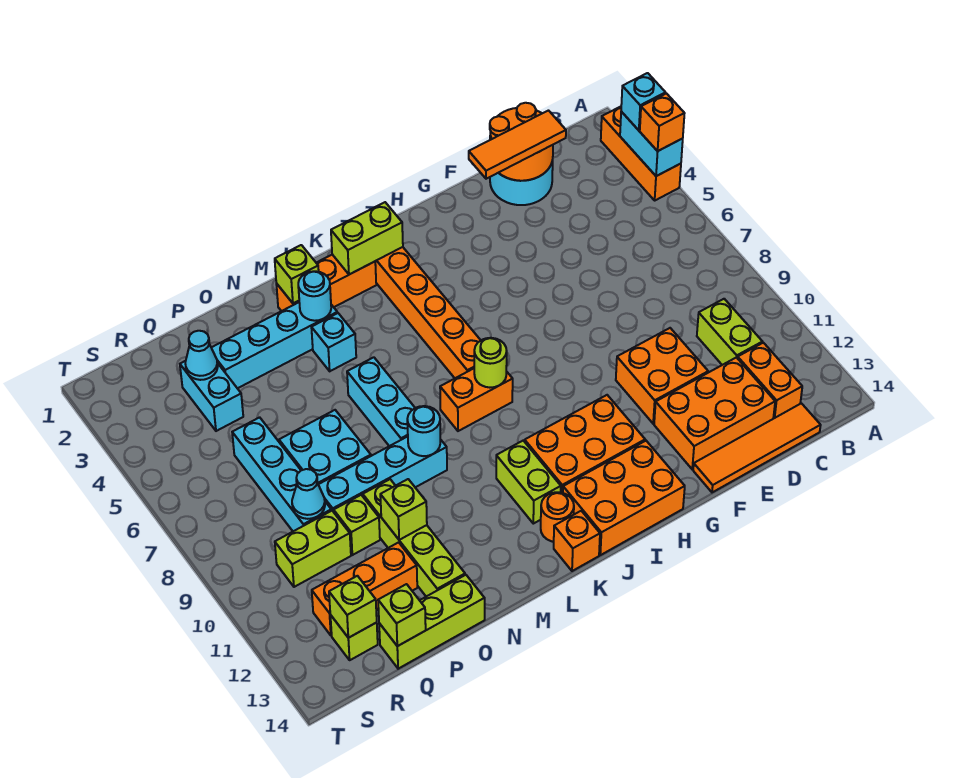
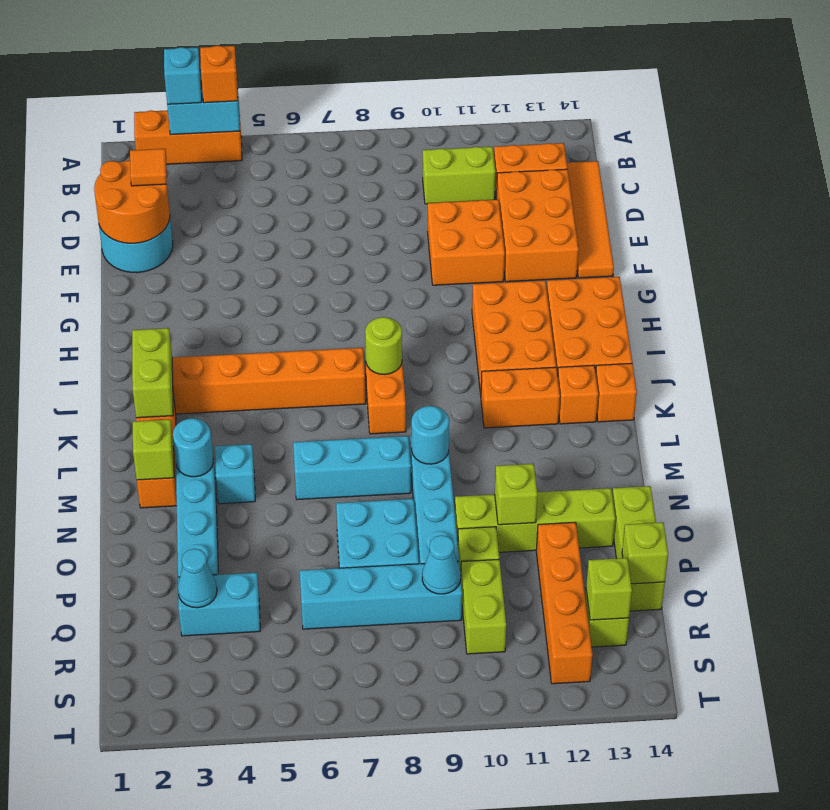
orange 1x3 tile [469,111,566,179] -> orange 1x1 tile [130,149,167,186]
lime 1x2 brick [496,441,561,524] -> orange 1x2 brick [481,367,560,428]
orange 1x1 round brick [541,492,574,542] -> orange 1x1 brick [558,365,598,424]
orange 1x3 brick [312,542,417,636] -> orange 1x4 brick [536,522,593,684]

